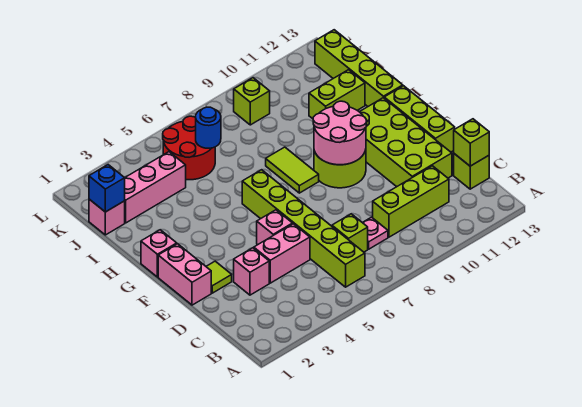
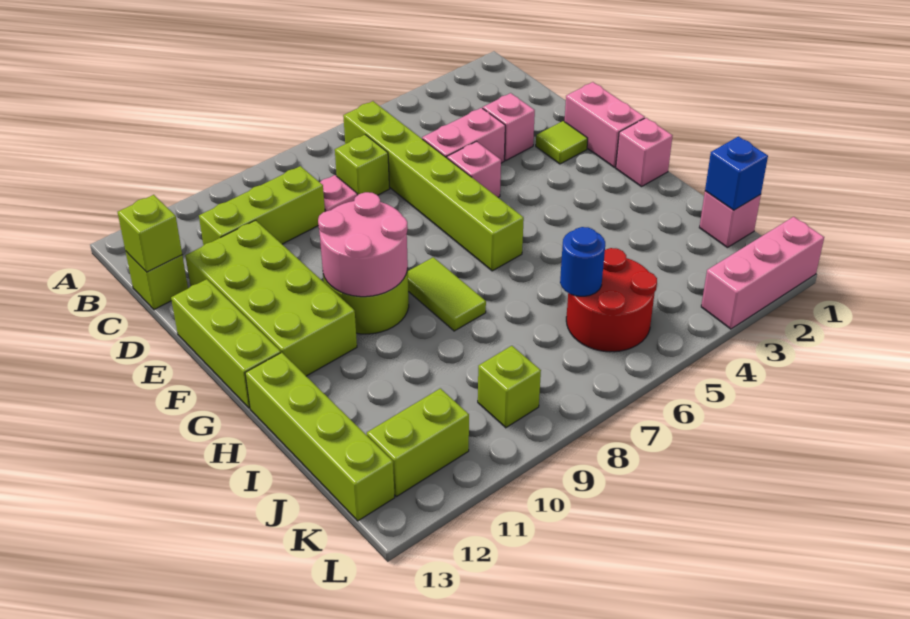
lime 1x2 brick [309,70,365,119] -> lime 1x2 brick moved to [367,388,469,497]
pink 1x3 brick [125,152,186,223] -> pink 1x3 brick moved to [701,217,824,329]

